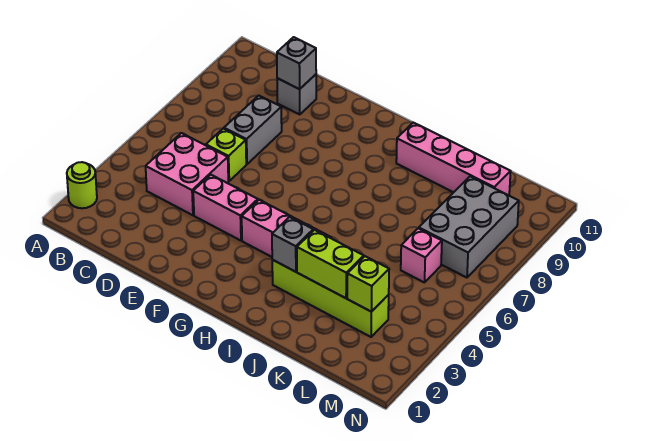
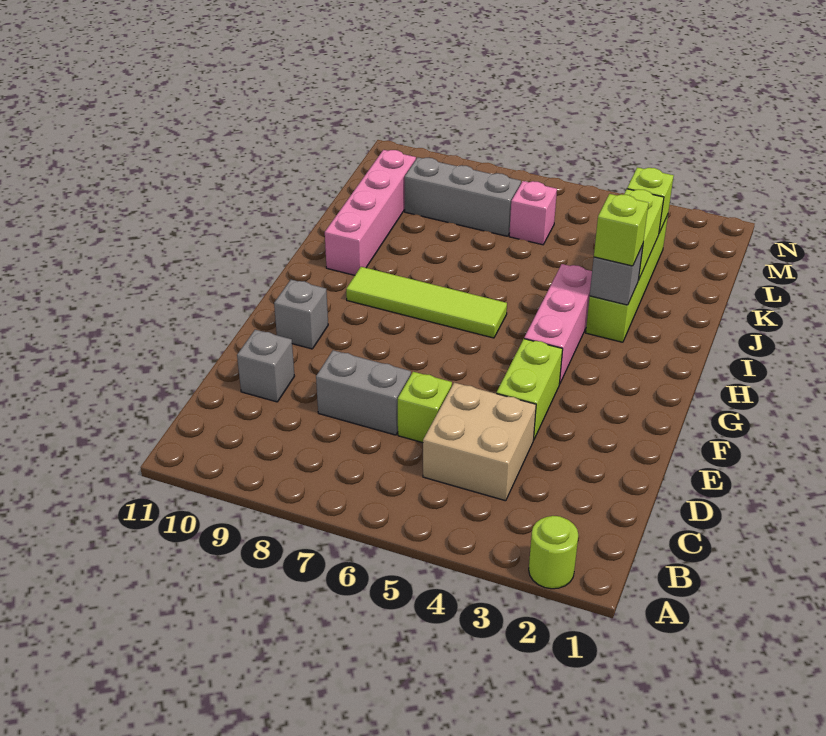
pink 2x2 brick [146,133,228,215] -> tan 2x2 brick [423,383,536,501]
grey 1x1 brick [277,37,316,89] -> grey 1x1 brick moved to [274,280,328,349]
pink 1x2 brick [193,175,258,241] -> lime 1x2 brick [496,339,563,440]
none -> lime 1x4 tile [346,267,507,338]
none -> lime 1x1 brick [594,194,649,266]
grey 2x3 brick [419,176,519,278] -> grey 1x3 brick [405,157,521,236]

